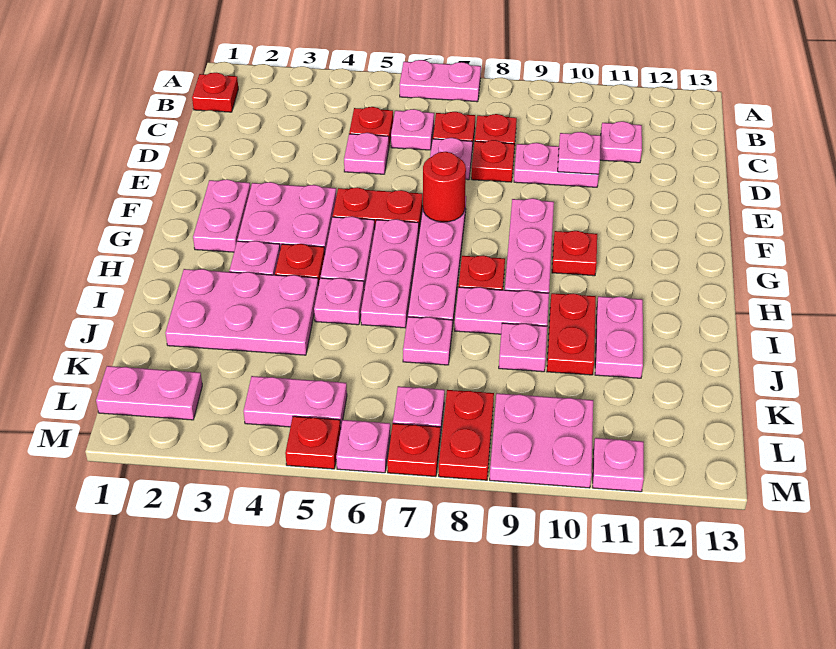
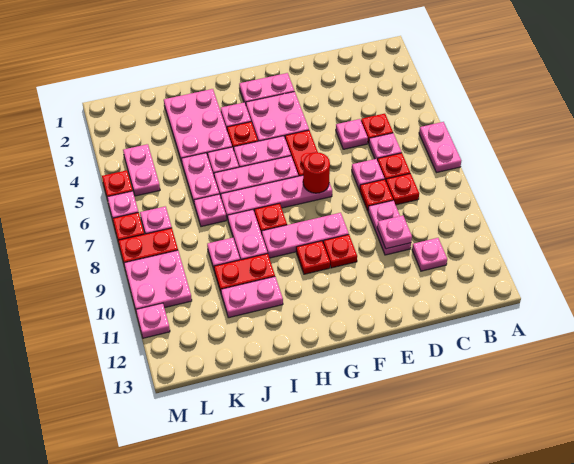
red 1x1 plate [192,73,238,112] -> red 1x1 plate moved to [323,235,357,268]
pink 1x2 plate [96,366,202,420] -> pink 1x2 plate moved to [181,153,219,203]

